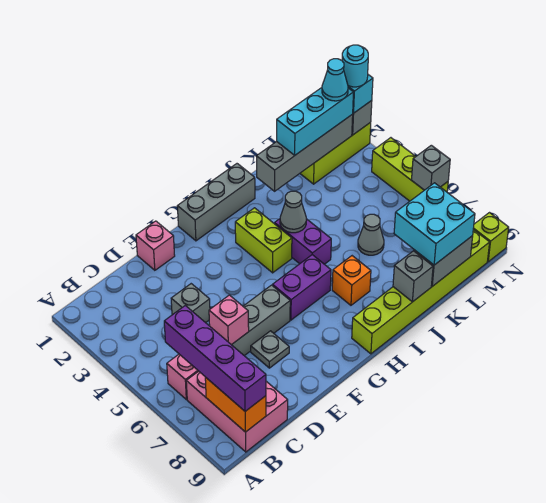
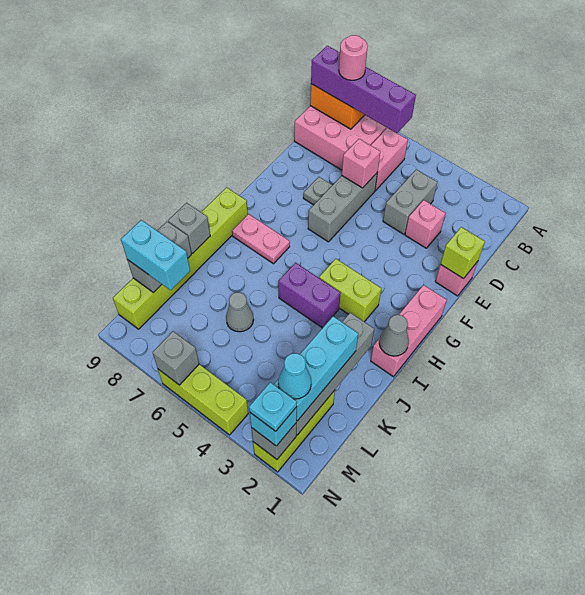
none -> pink 1x1 round brick [339,35,368,80]
none -> pink 1x1 brick [405,200,445,248]
grey 1x1 brick [171,284,210,323] -> grey 1x2 brick [383,169,437,234]
grey 1x3 brick [177,164,255,241] -> pink 1x3 brick [371,285,447,377]
purple 1x2 brick [273,255,331,320] -> none
none -> pink 1x2 plate [232,214,290,264]
grey 1x1 cone [280,191,306,233] -> grey 1x1 cone moved to [379,315,409,356]
orange 1x1 brick [332,256,371,305] -> none
cyan 2x2 brick [394,183,475,265] -> cyan 1x2 brick [121,220,190,290]
cyan 1x1 round brick [342,45,368,87] -> cyan 1x1 plate [249,382,297,431]
lime 1x1 brick [473,213,509,262] -> lime 1x1 brick moved to [441,227,485,279]

